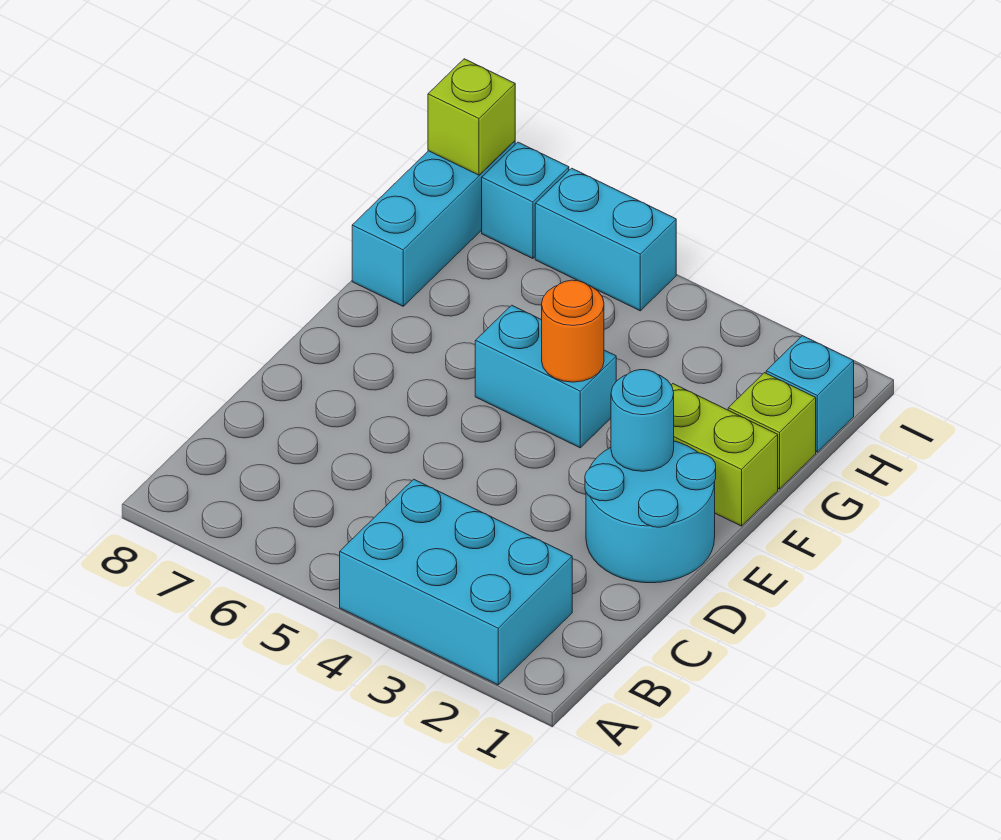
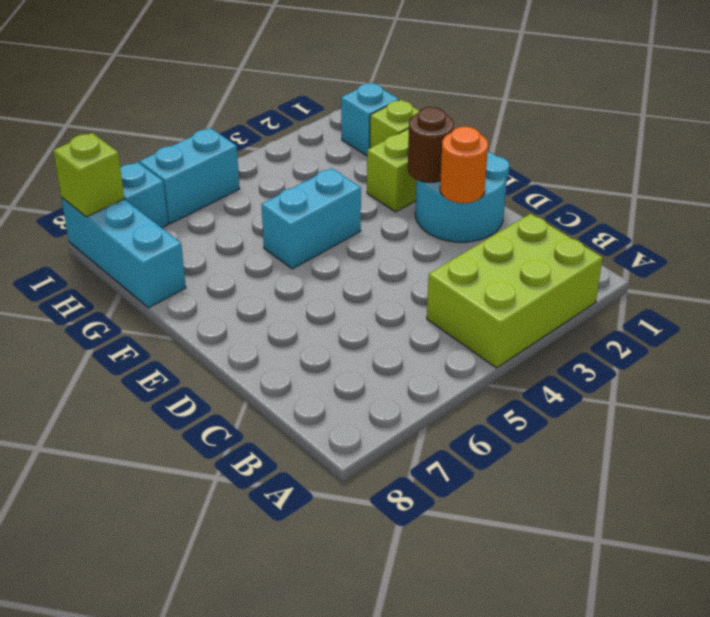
cyan 2x3 brick [340,479,572,685] -> lime 2x3 brick [427,214,603,368]
cyan 1x1 round brick [611,370,674,471] -> brown 1x1 round brick [408,107,454,182]
orange 1x1 round brick [542,280,604,382] -> orange 1x1 round brick moved to [440,127,488,203]

